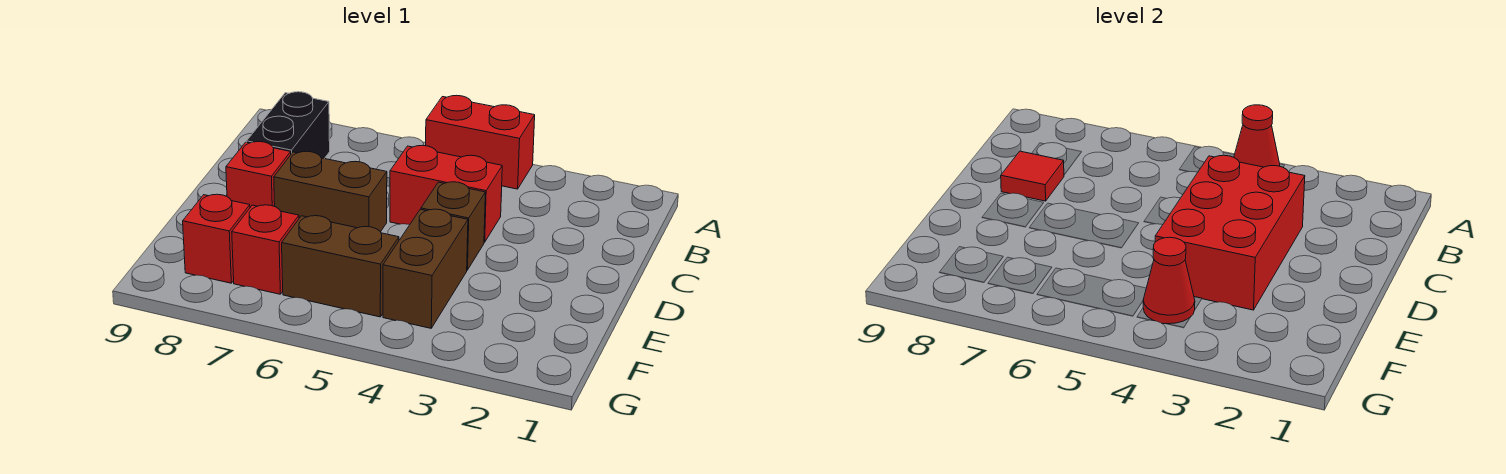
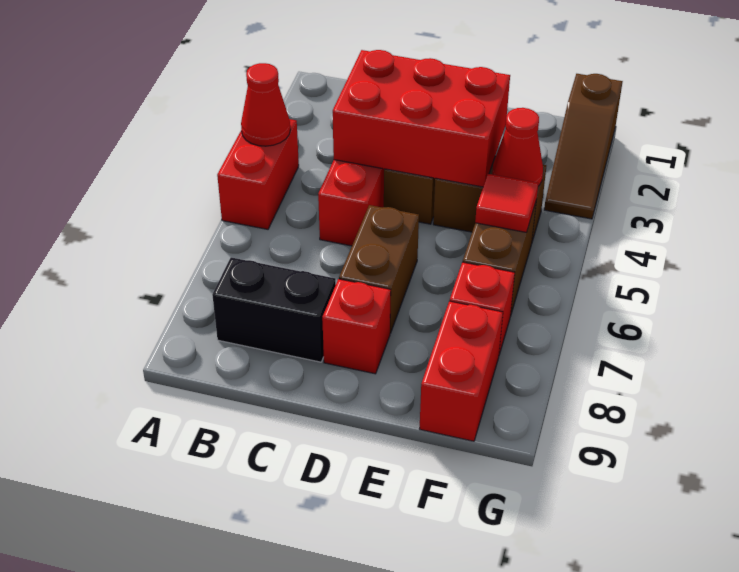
red 1x1 tile [1001,151,1064,201] -> red 1x1 tile moved to [475,174,538,233]
red 1x1 brick [183,194,250,283] -> red 1x2 brick [420,301,503,441]
none -> brown 1x3 slope [544,74,623,219]

